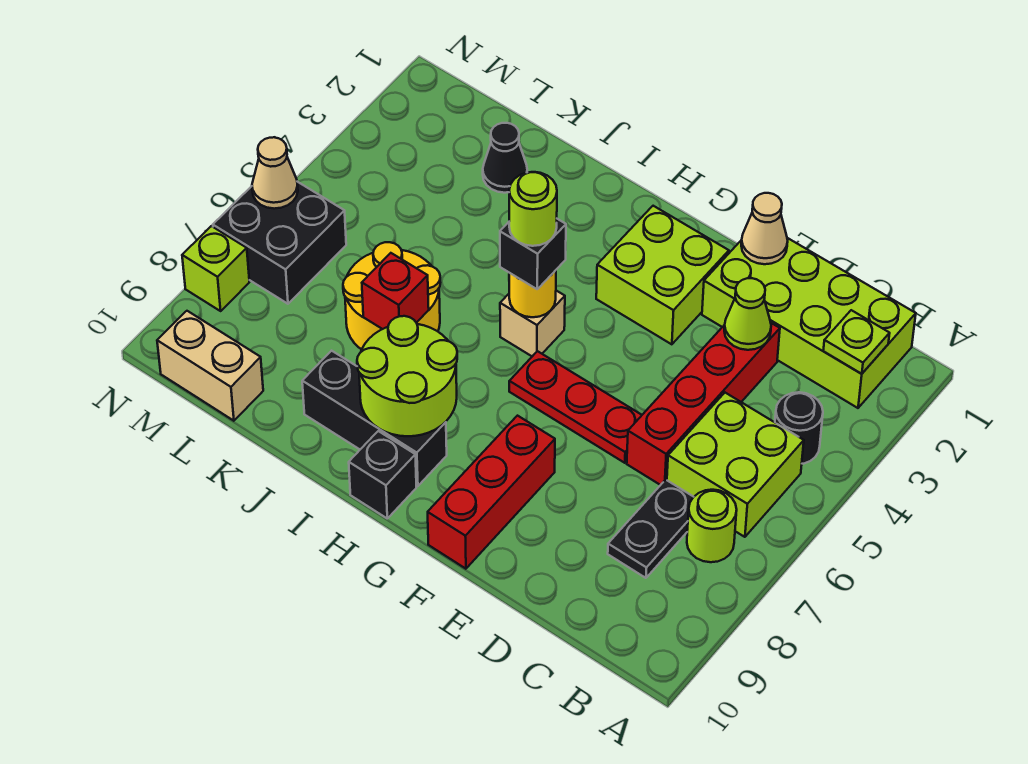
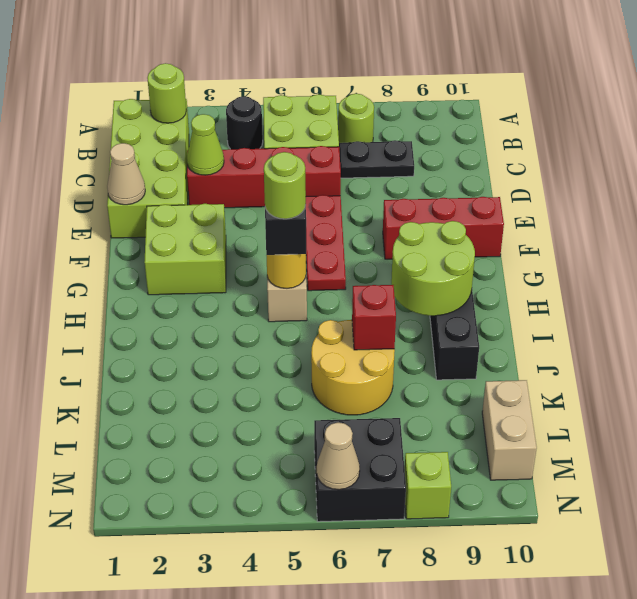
lime 1x1 plate [823,310,890,374] -> lime 1x1 round brick [147,63,186,123]
black 1x1 brick [349,431,416,518] -> none
black 1x1 cone [483,123,527,193] -> none

